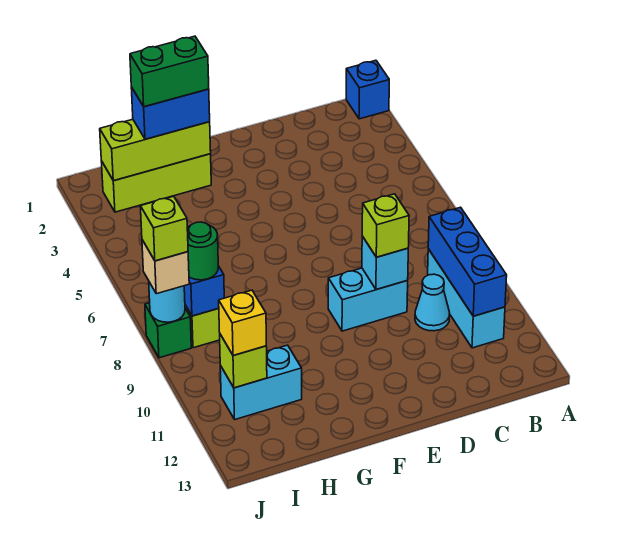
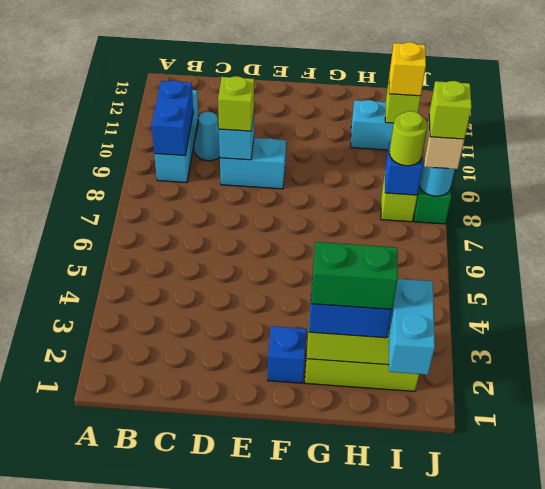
blue 1x1 brick [346,60,389,119] -> blue 1x1 brick moved to [268,326,307,383]
blue 1x3 brick [428,207,507,316] -> blue 1x2 brick [151,80,193,155]
none -> cyan 1x2 brick [389,279,435,375]
green 1x1 round brick [187,222,218,280] -> lime 1x1 round brick [389,111,428,166]

